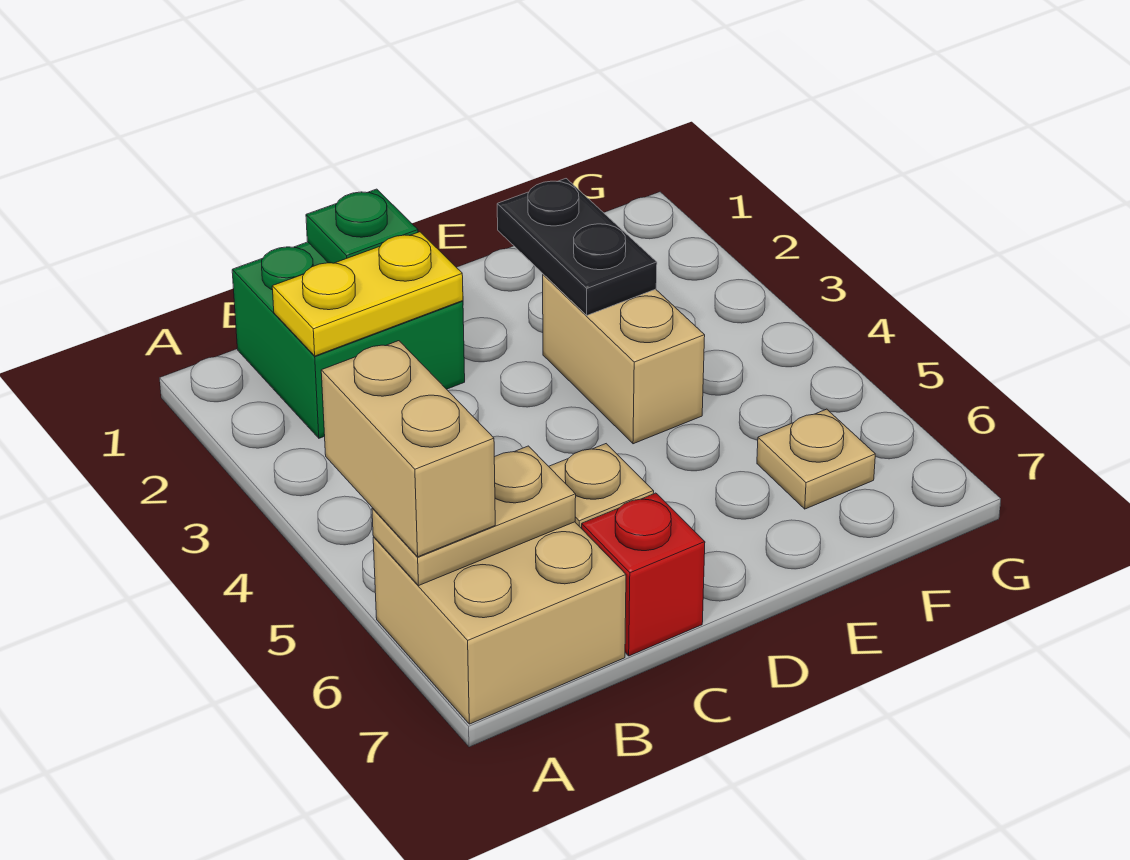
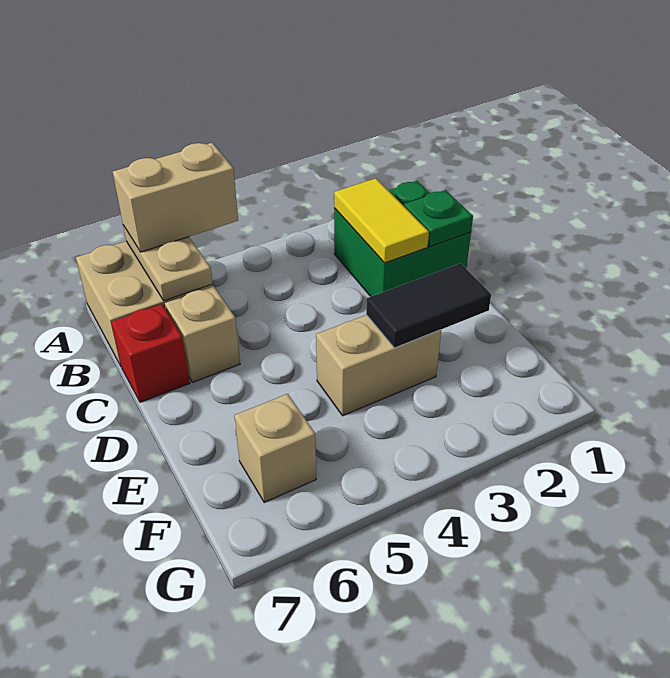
yellow 1x2 plate [272,232,463,356] -> yellow 1x2 tile [334,178,429,263]
black 1x2 plate [497,179,657,315] -> black 1x2 tile [366,263,491,348]
tan 1x1 plate [757,409,875,509] -> tan 1x1 brick [234,394,316,502]

